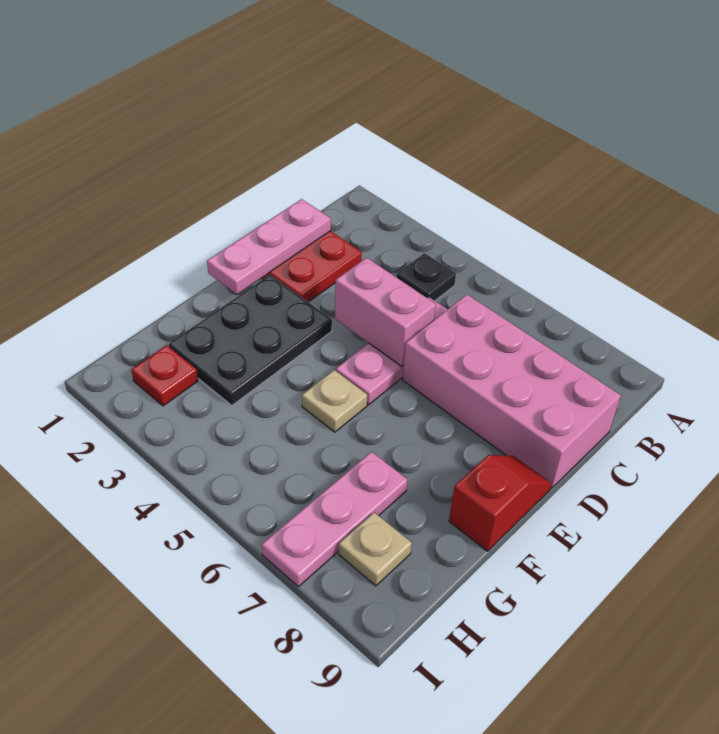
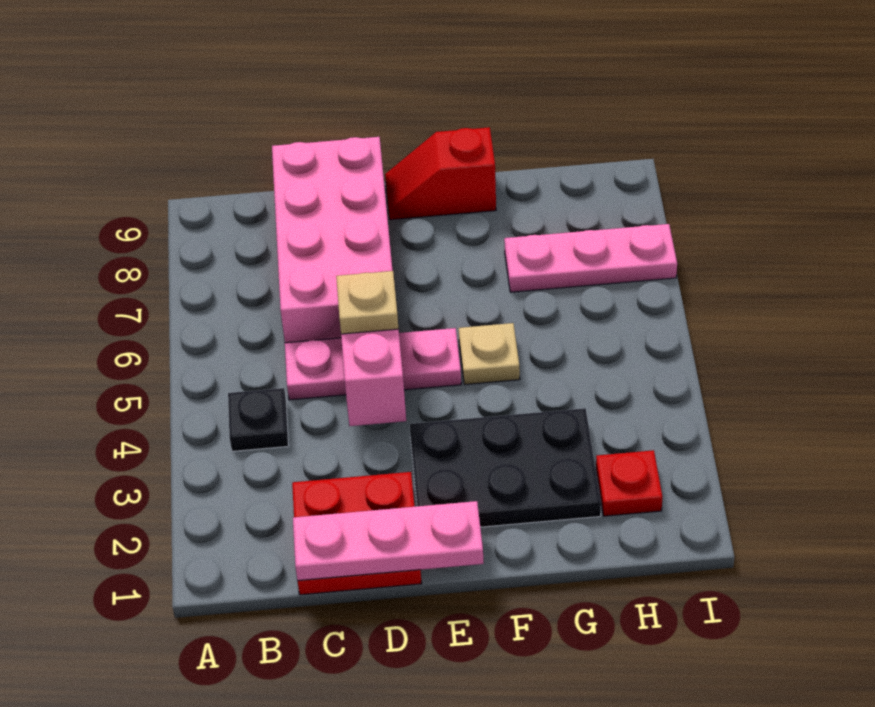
tan 1x1 plate [339,513,412,586] -> tan 1x1 plate moved to [336,271,398,334]

